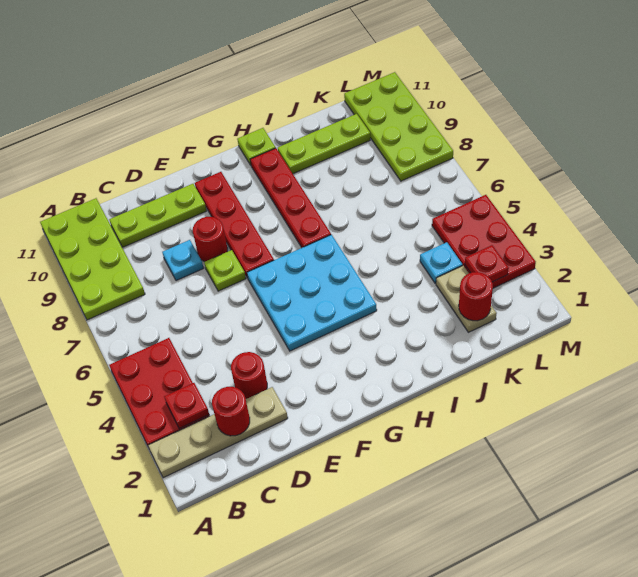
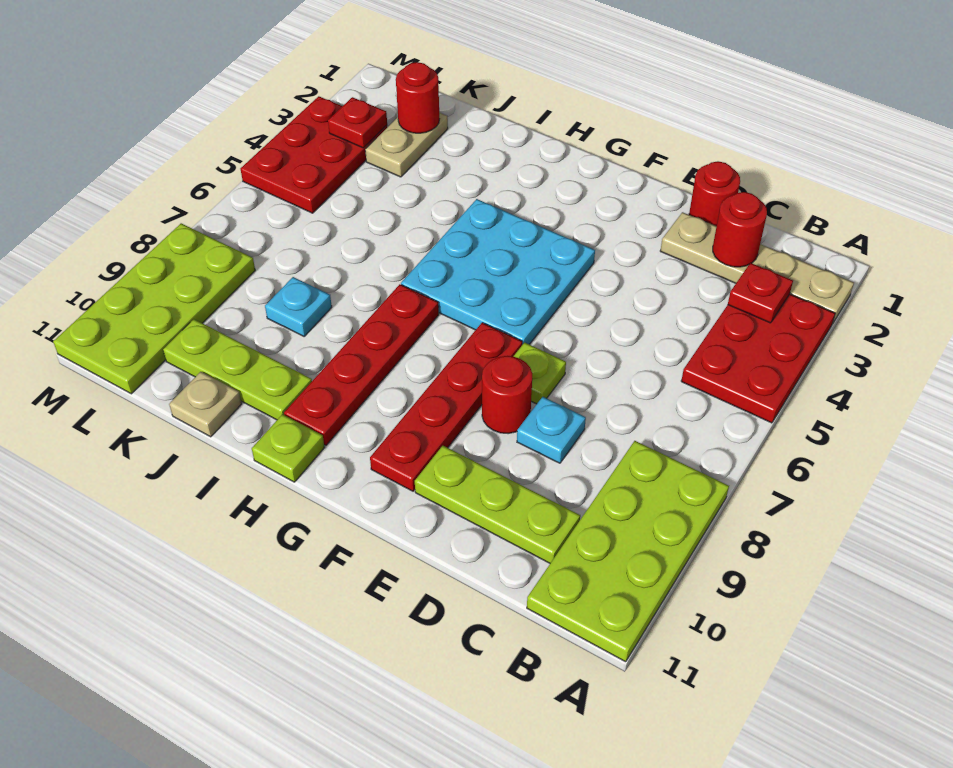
red 1x1 round brick [231,352,267,399] -> red 1x1 round brick moved to [689,161,740,226]
none -> tan 1x1 plate [169,372,242,437]
cyan 1x1 plate [420,242,463,284] -> cyan 1x1 plate moved to [265,277,332,336]

